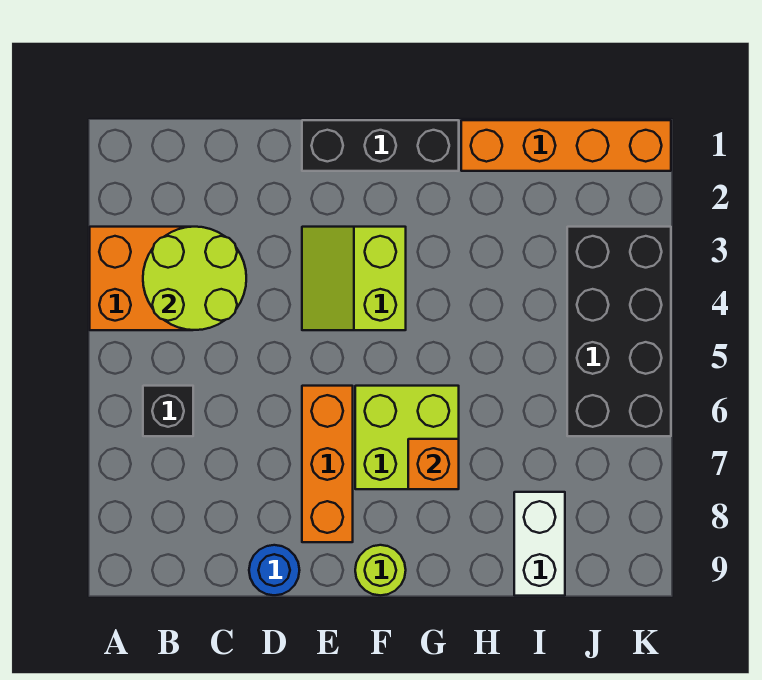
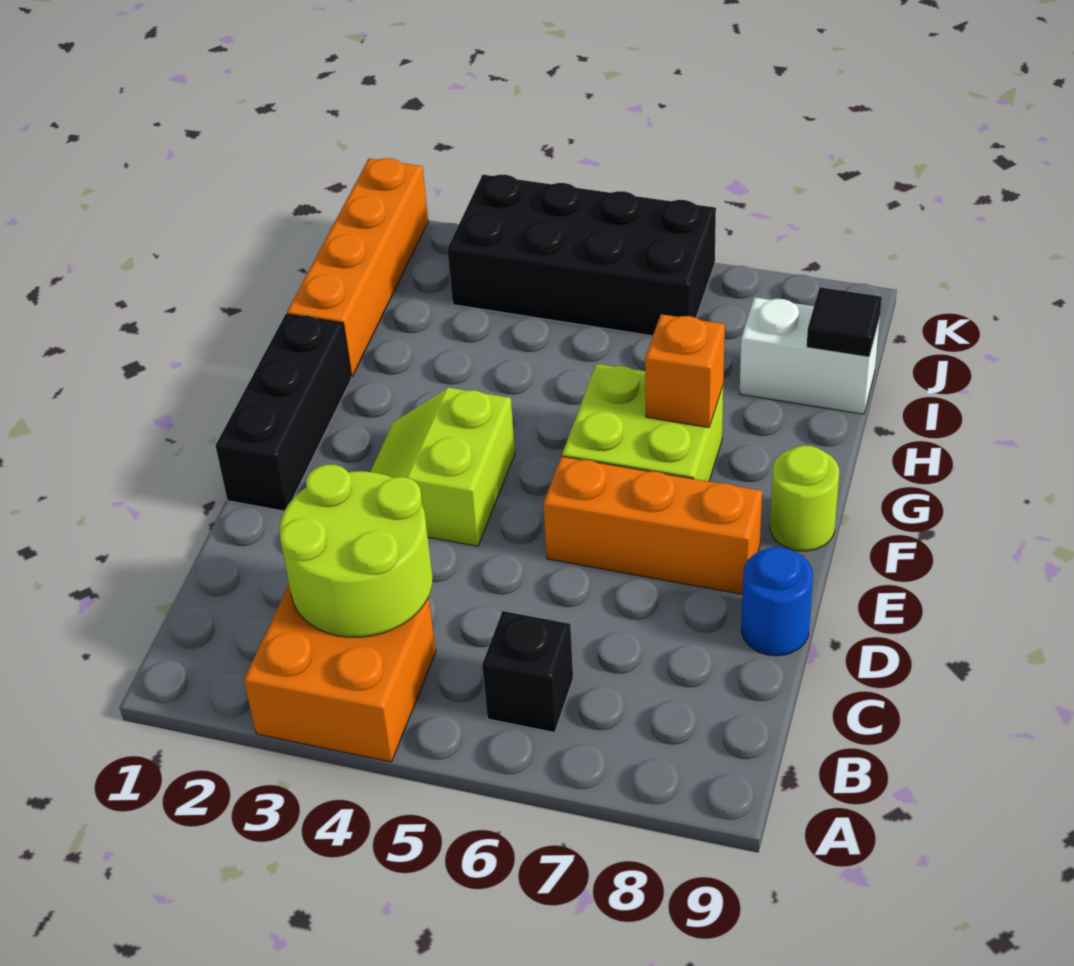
lime 2x2 slope [302,227,406,330] -> lime 2x2 slope turned to [370,388,515,546]
none -> black 1x1 tile [807,287,882,357]

